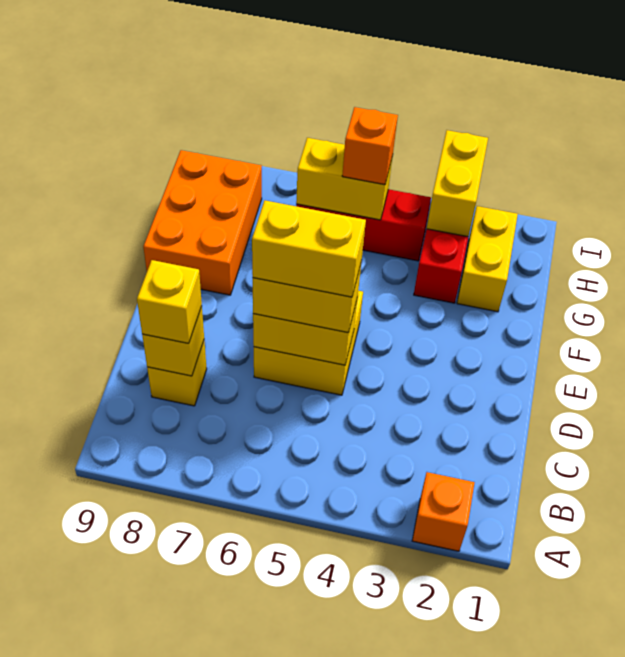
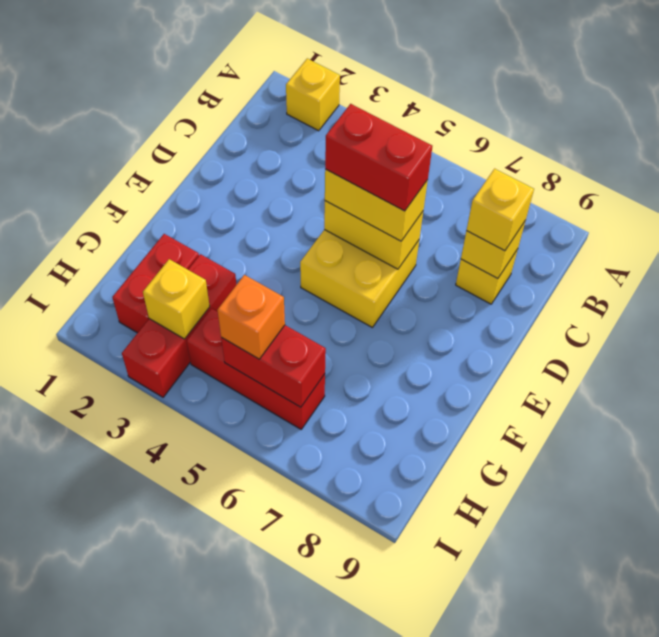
orange 1x1 brick [412,472,475,551] -> yellow 1x1 brick [286,58,340,131]
yellow 1x2 brick [252,200,366,297] -> red 1x2 brick [325,104,432,211]
orange 2x3 brick [143,150,262,295] -> none
yellow 1x2 brick [457,206,518,312] -> red 1x2 brick [112,234,199,333]
yellow 1x2 brick [427,130,488,237] -> yellow 1x1 brick [143,259,210,339]
yellow 1x2 brick [296,138,393,220] -> red 1x2 brick [221,325,326,407]

